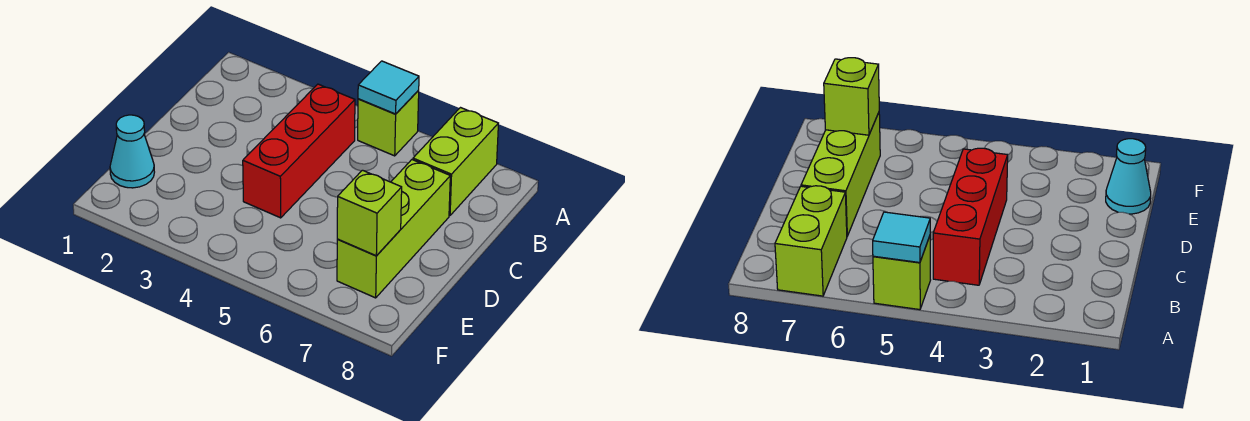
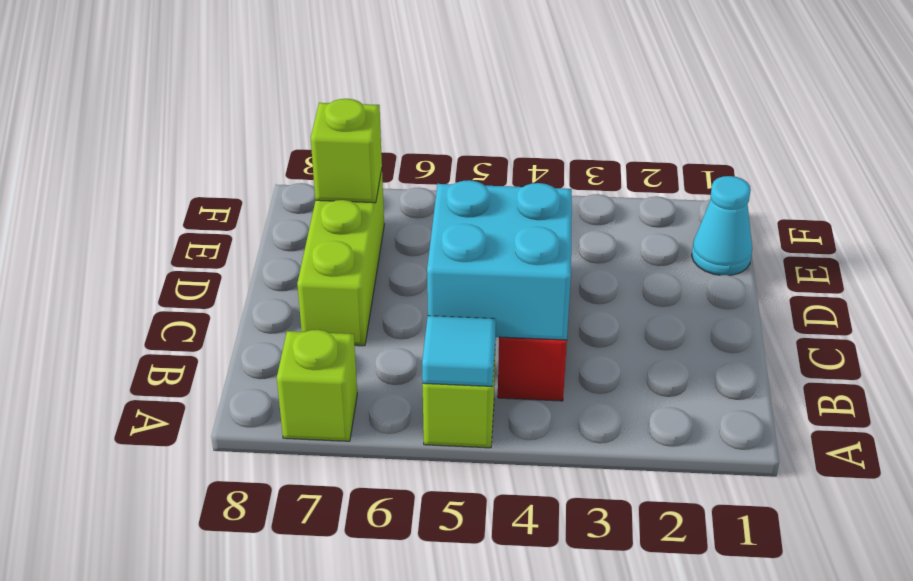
lime 1x2 brick [413,108,498,216] -> lime 1x1 brick [277,330,357,441]
none -> cyan 2x2 brick [427,180,572,340]

